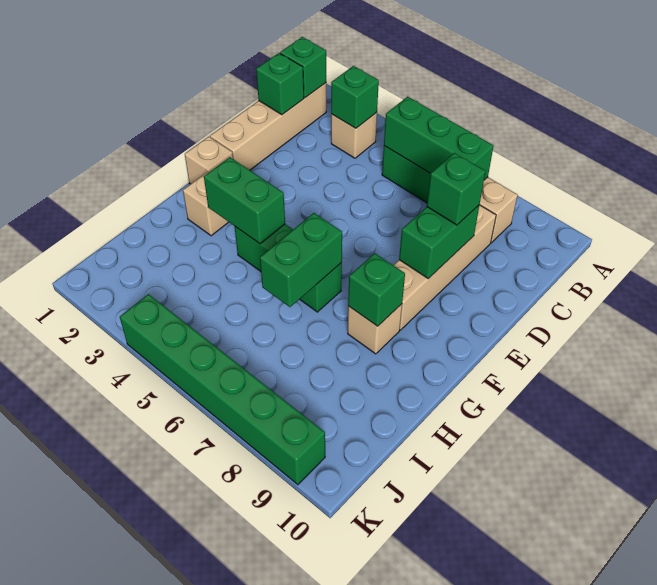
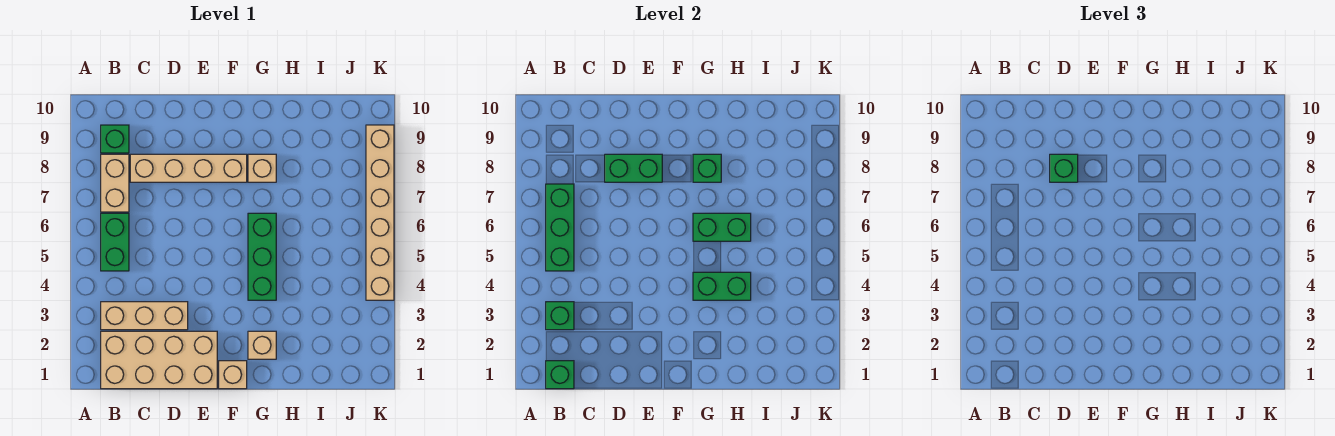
tan 1x4 brick [210,83,326,170] -> tan 2x4 brick [101,331,217,389]
tan 1x1 brick [331,112,377,158] -> tan 1x3 brick [101,302,188,330]
green 1x1 brick [256,53,304,115] -> green 1x1 brick moved to [101,125,129,153]
green 1x2 brick [204,157,285,244] -> green 1x2 brick turned to [693,272,751,300]
green 1x6 brick [120,294,325,485] -> tan 1x6 brick [366,125,394,300]

